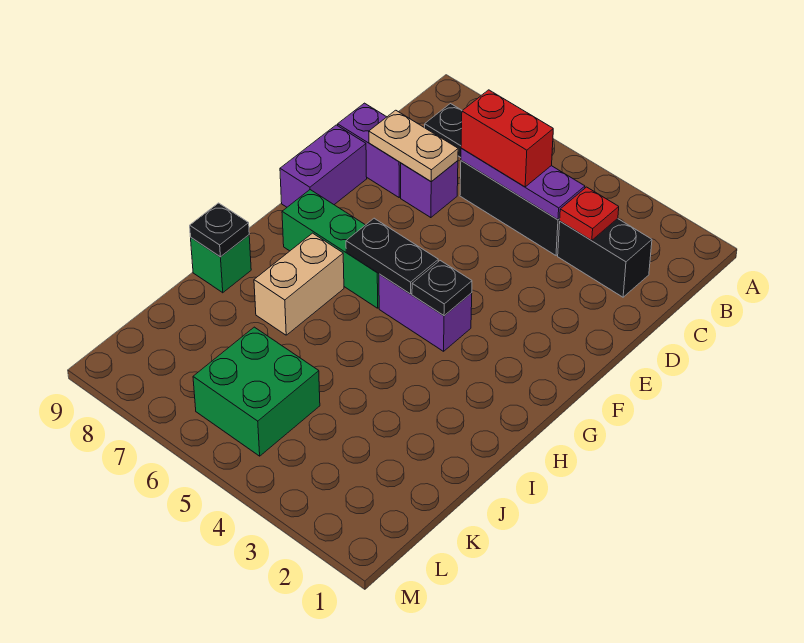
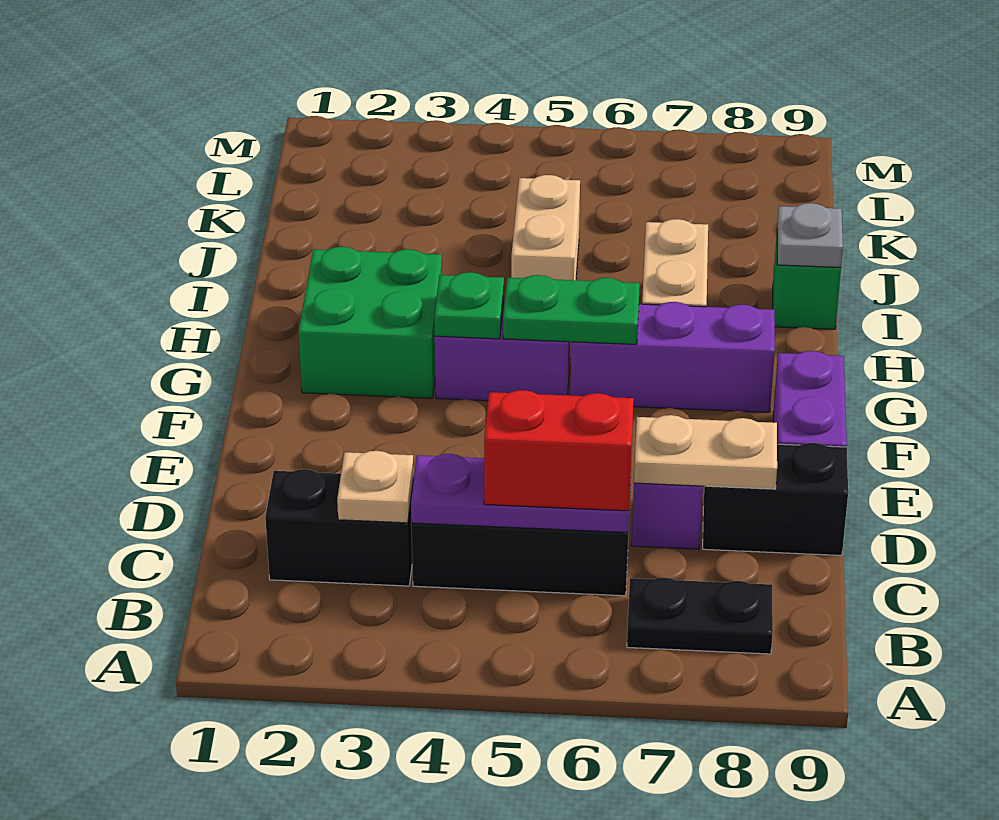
red 1x1 plate [560,187,619,241] -> tan 1x1 plate [337,451,414,523]
purple 1x2 brick [338,103,401,197] -> black 1x2 brick [703,443,848,555]
black 1x1 plate [412,261,472,316] -> green 1x1 plate [434,272,504,339]
black 1x2 plate [346,218,438,294] -> green 1x2 plate [503,275,640,344]
green 1x3 brick [282,190,379,308] -> purple 1x3 brick [571,302,775,412]
none -> tan 1x2 brick [511,175,580,280]
black 1x1 plate [190,203,249,257] -> grey 1x1 plate [777,203,843,268]
green 2x2 brick [193,327,320,456] -> green 2x2 brick moved to [298,247,442,398]

